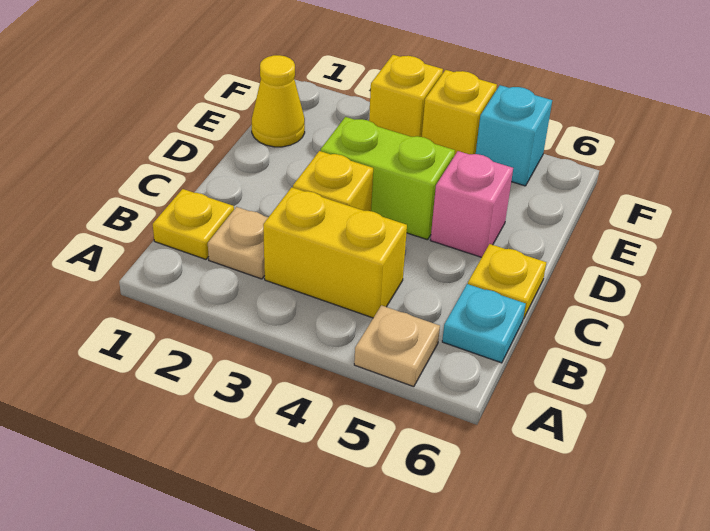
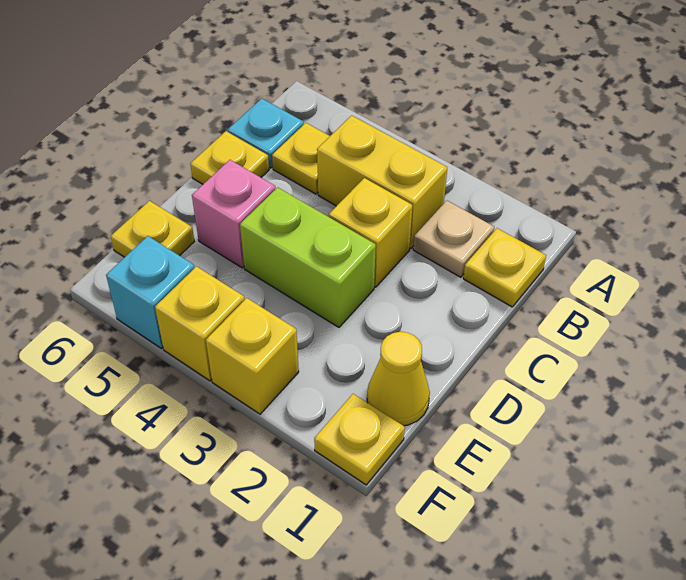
tan 1x1 plate [354,305,440,387] -> none
none -> yellow 1x1 plate [272,123,330,194]
none -> yellow 1x1 plate [111,201,194,257]
none -> yellow 1x1 plate [314,394,405,485]

